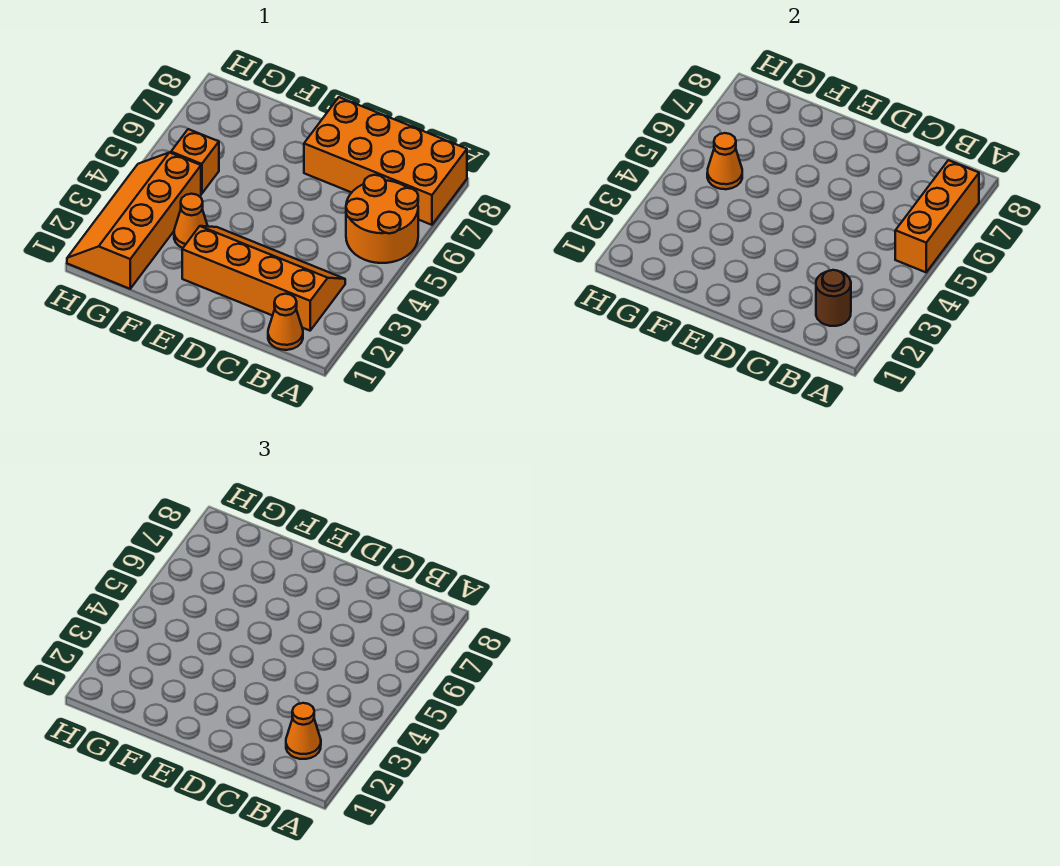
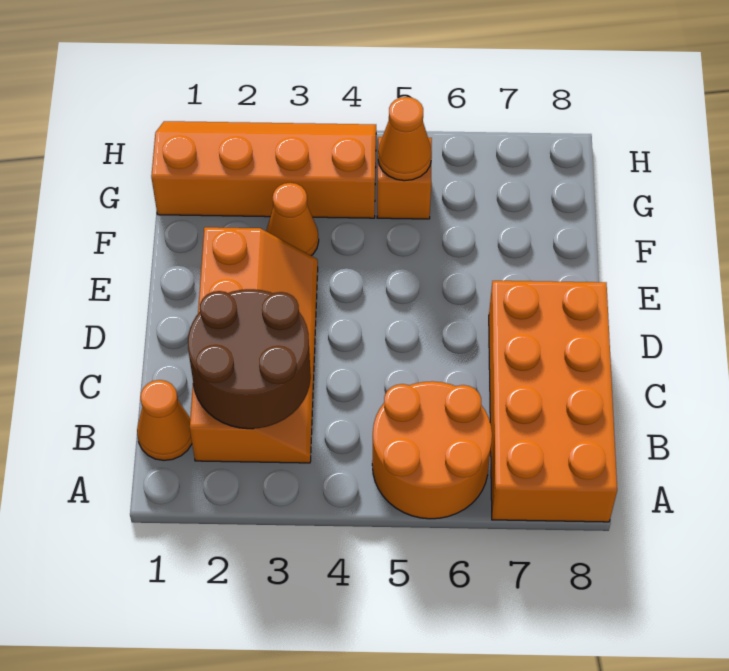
orange 1x3 brick [895,160,979,272] -> none
brown 1x1 round brick [816,270,851,326] -> brown 2x2 round brick [188,289,311,429]
orange 1x1 cone [286,703,321,759] -> none

